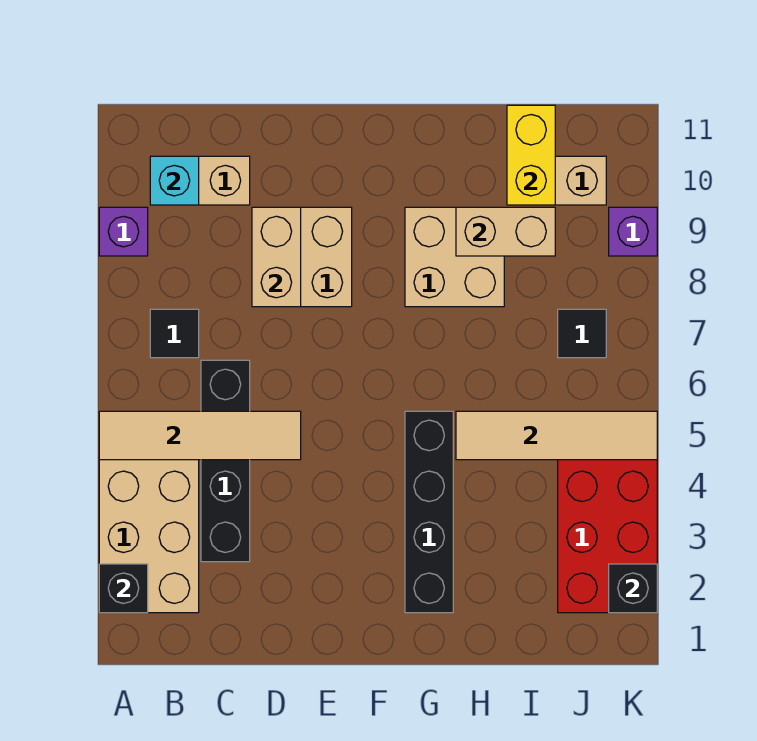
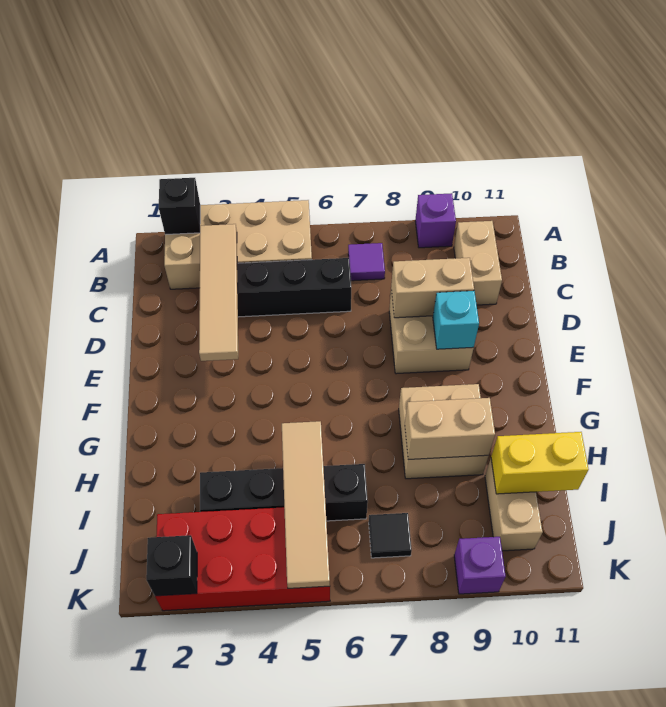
tan 1x4 tile [99,411,301,460] -> tan 1x4 tile moved to [199,224,238,361]
black 1x1 tile [150,309,199,358] -> purple 1x1 tile [348,243,385,281]
cyan 1x1 brick [150,156,199,205] -> cyan 1x1 brick moved to [433,291,479,349]
black 1x4 brick [405,411,453,613] -> black 1x4 brick moved to [200,464,368,521]
tan 1x2 brick [456,207,555,256] -> tan 1x2 brick turned to [405,398,495,459]

